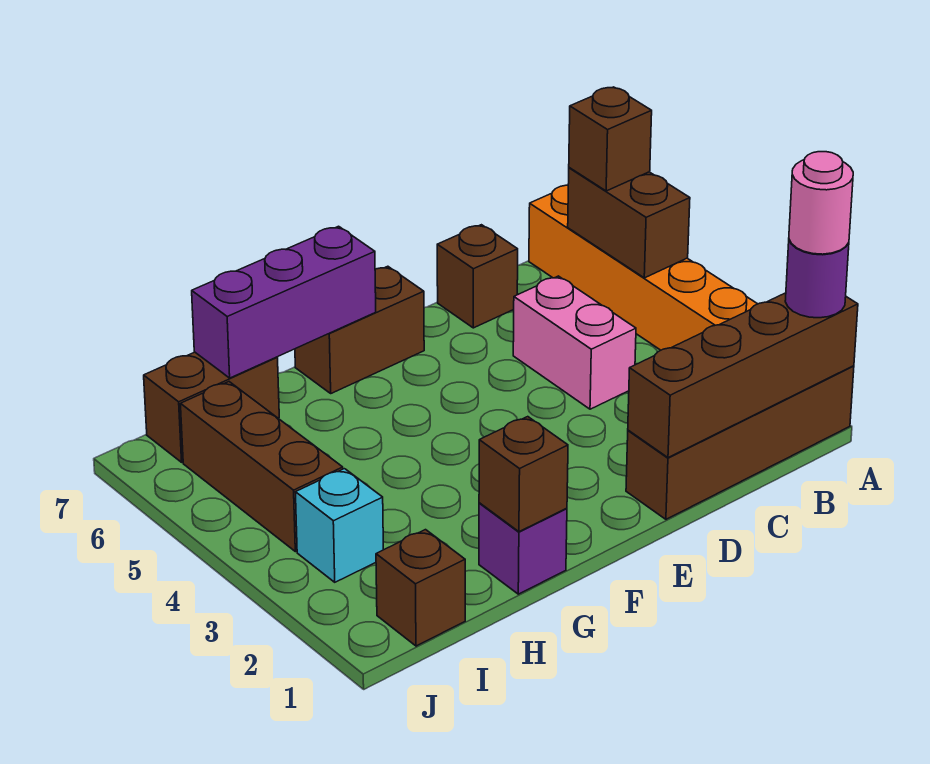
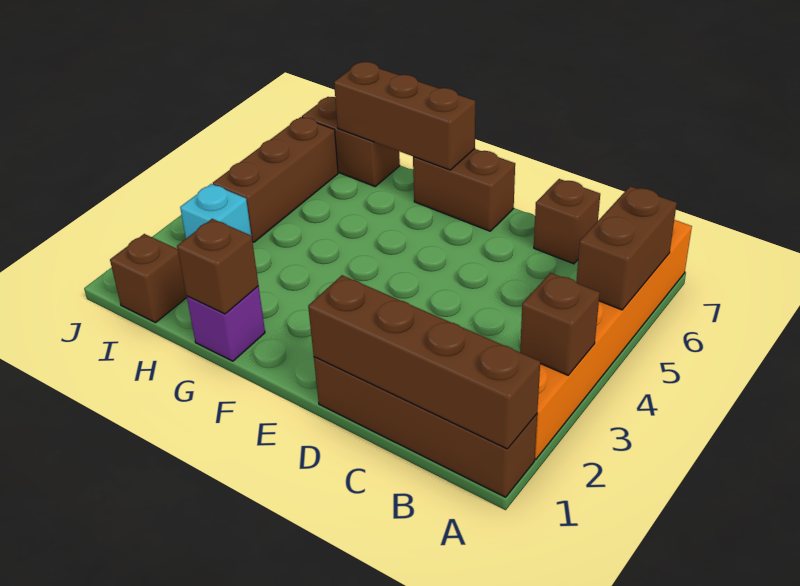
purple 1x1 round brick [785,240,849,318] -> none
pink 1x1 round brick [789,152,853,254] -> none
brown 1x1 brick [569,87,652,191] -> brown 1x1 brick moved to [520,273,600,375]
pink 1x2 brick [513,276,636,409] -> none
purple 1x3 brick [192,226,376,378] -> brown 1x3 brick [334,62,475,170]

